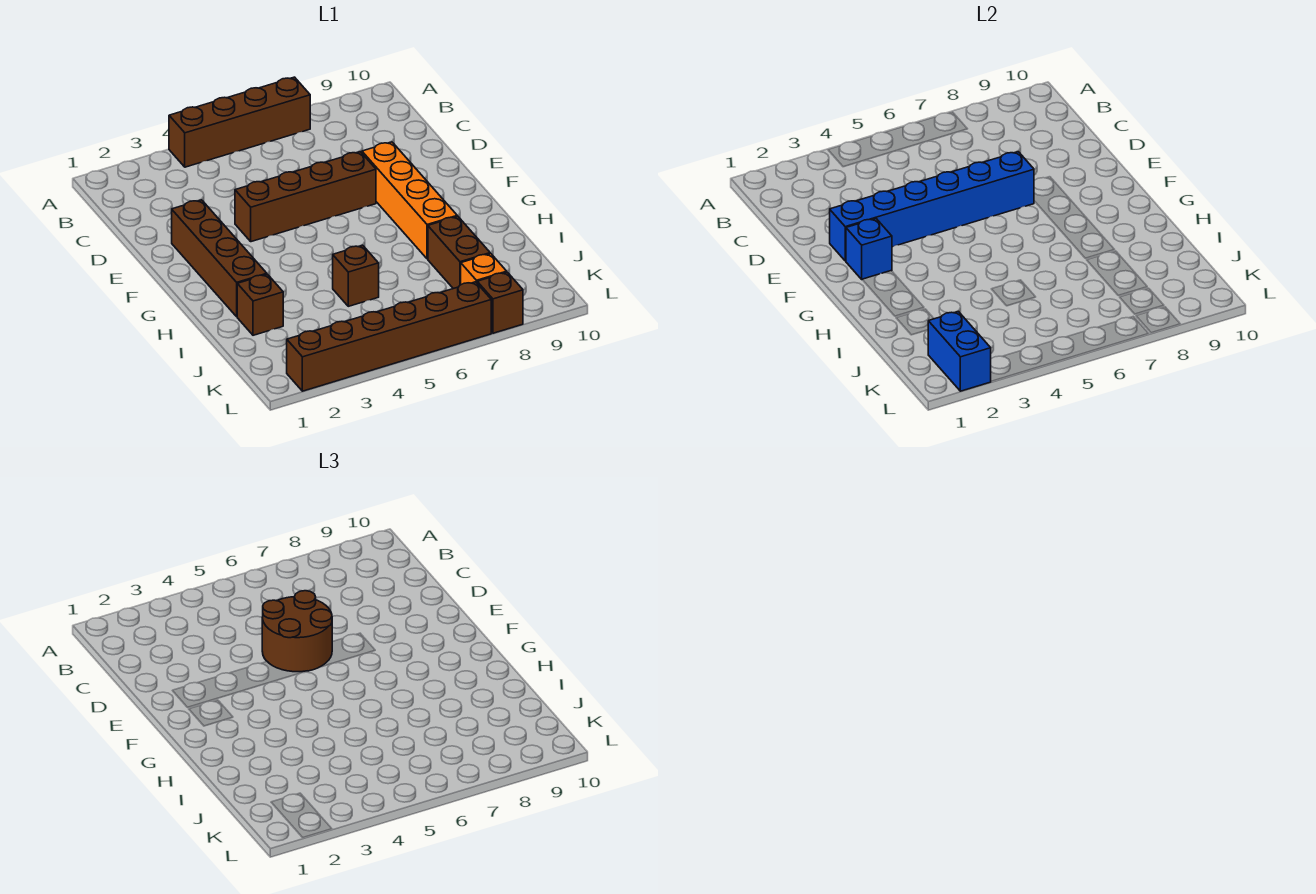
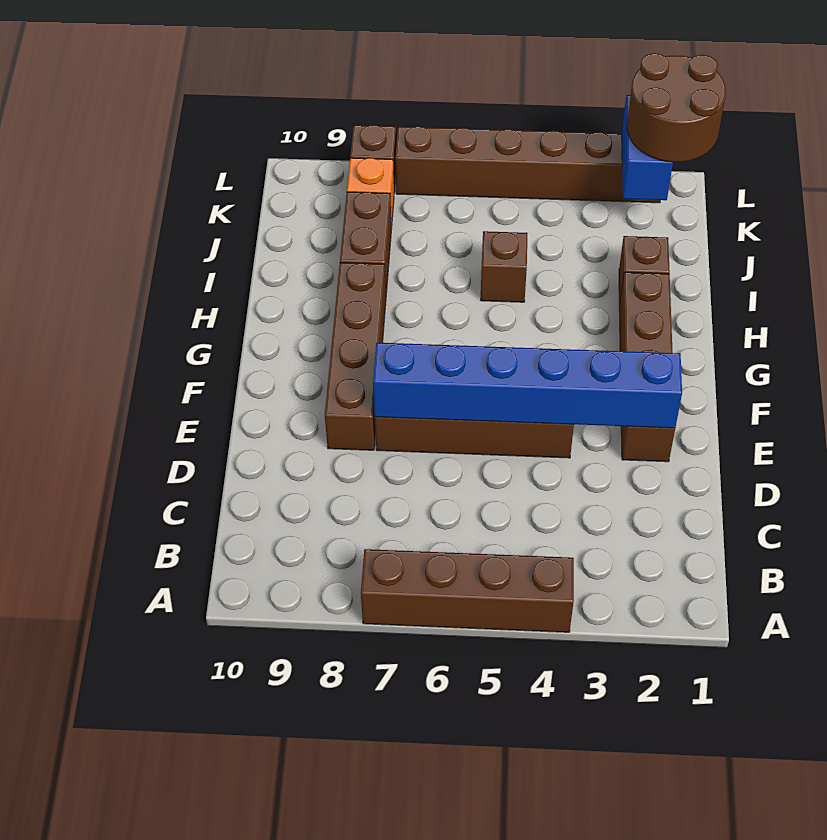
brown 2x2 round brick [262,591,332,672] -> brown 2x2 round brick moved to [627,53,726,162]
orange 1x4 brick [362,142,457,259] -> brown 1x4 brick [325,263,386,450]
blue 1x1 brick [846,219,892,279] -> none

